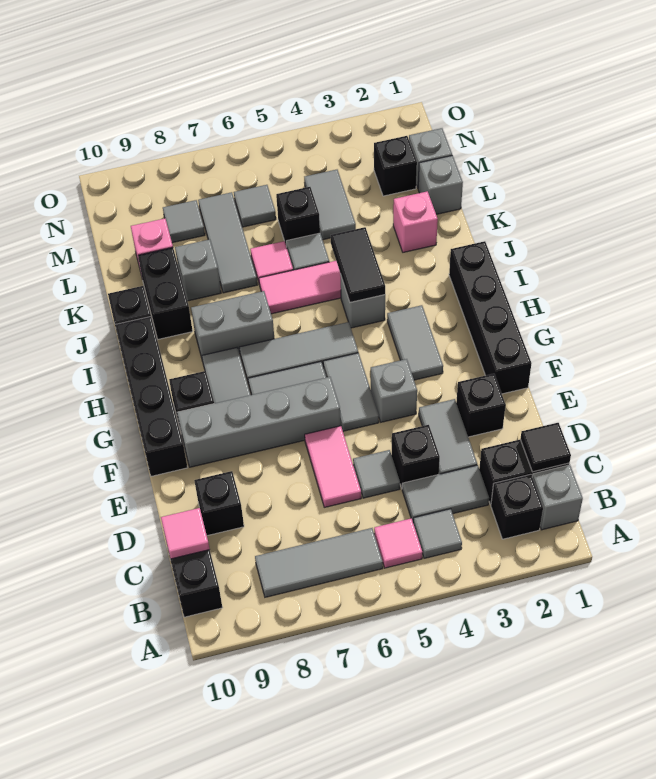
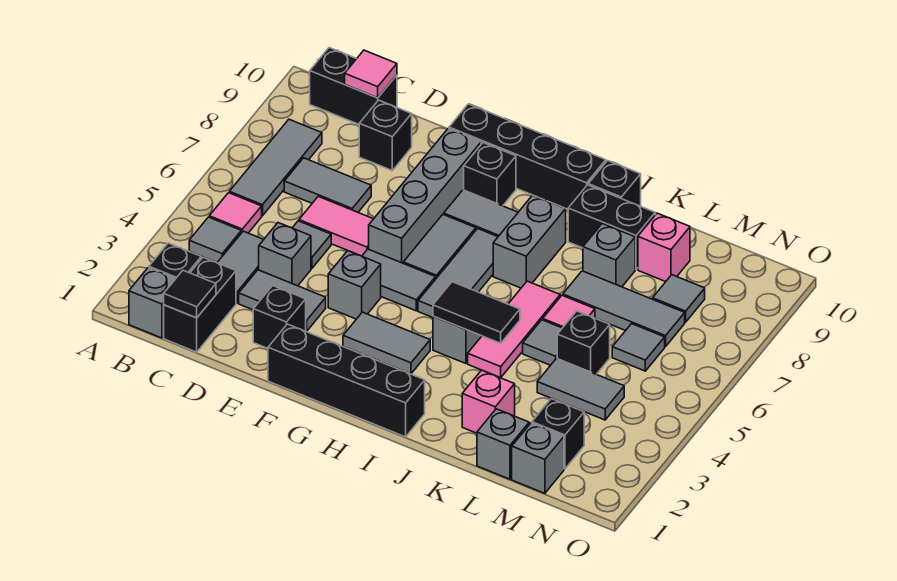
none -> grey 1x2 tile [284,158,371,212]
black 1x1 brick [392,425,440,488] -> grey 1x1 brick [259,223,311,286]

